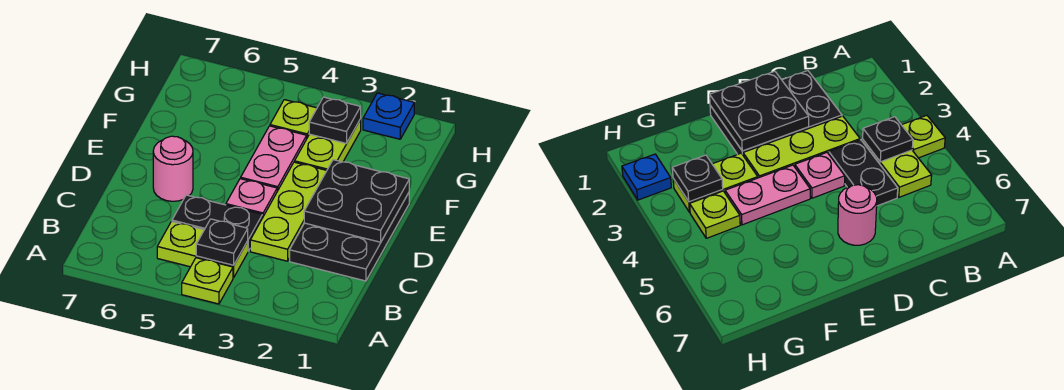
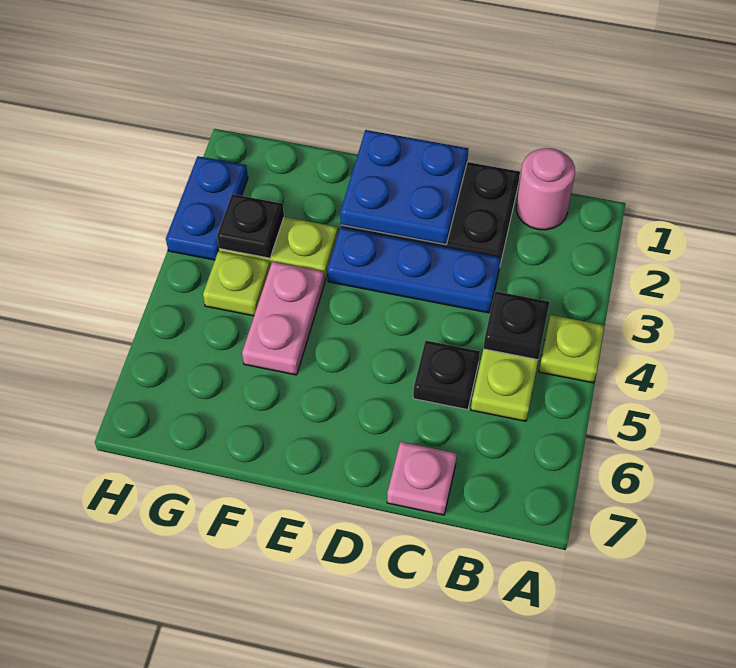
lime 1x3 plate [250,162,327,261] -> blue 1x3 plate [327,227,501,313]
black 1x2 plate [172,195,263,251] -> black 1x1 plate [413,341,480,410]
black 2x2 plate [304,160,409,242] -> blue 2x2 plate [340,130,468,245]
pink 1x1 plate [226,179,277,216] -> pink 1x1 plate moved to [387,442,457,515]
pink 1x1 round brick [153,136,193,201] -> pink 1x1 round brick moved to [516,148,575,230]
pink 1x2 plate [241,126,307,191] -> pink 1x2 plate turned to [242,261,325,375]
blue 1x1 plate [363,93,414,139] -> blue 1x2 plate [166,156,248,260]

